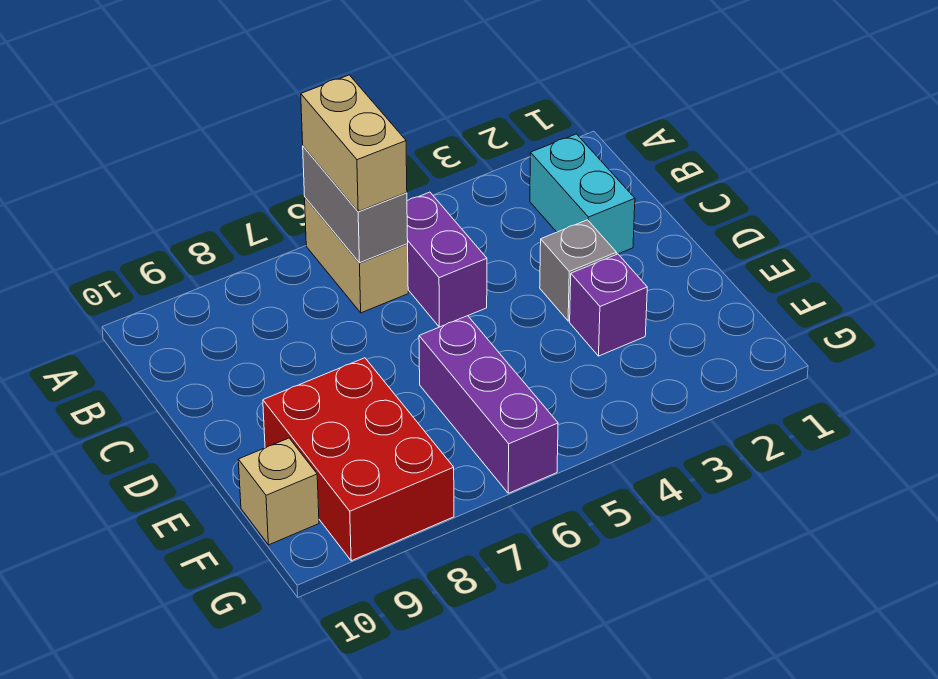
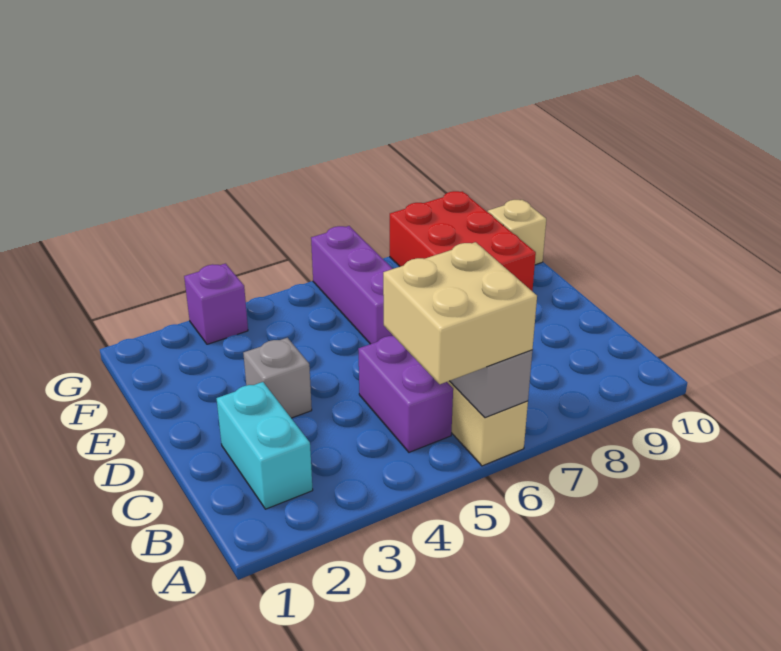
tan 1x2 brick [301,75,407,211] -> tan 2x2 brick [383,242,537,384]
purple 1x1 brick [570,254,647,356] -> purple 1x1 brick moved to [184,264,248,344]

